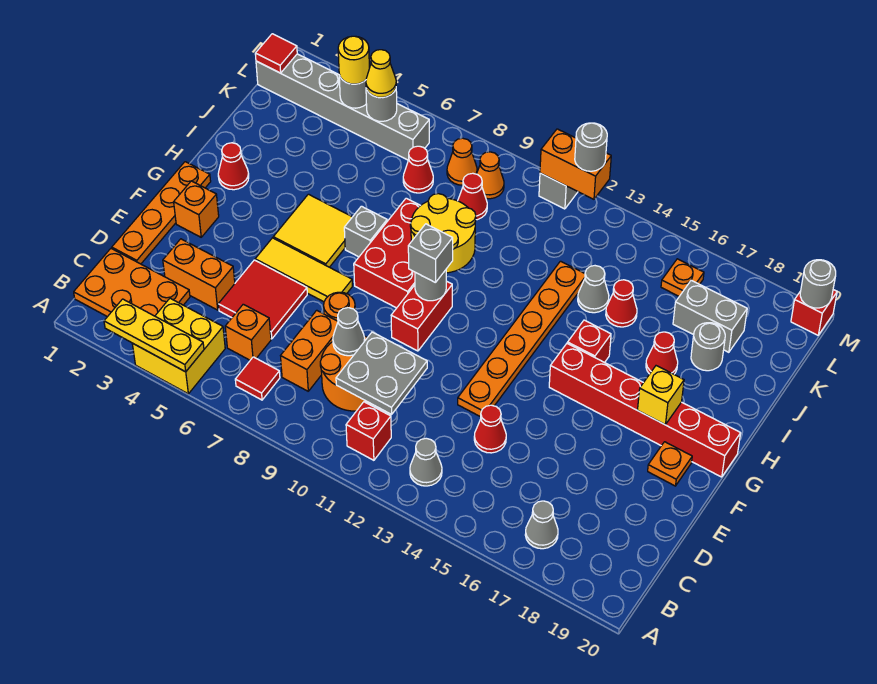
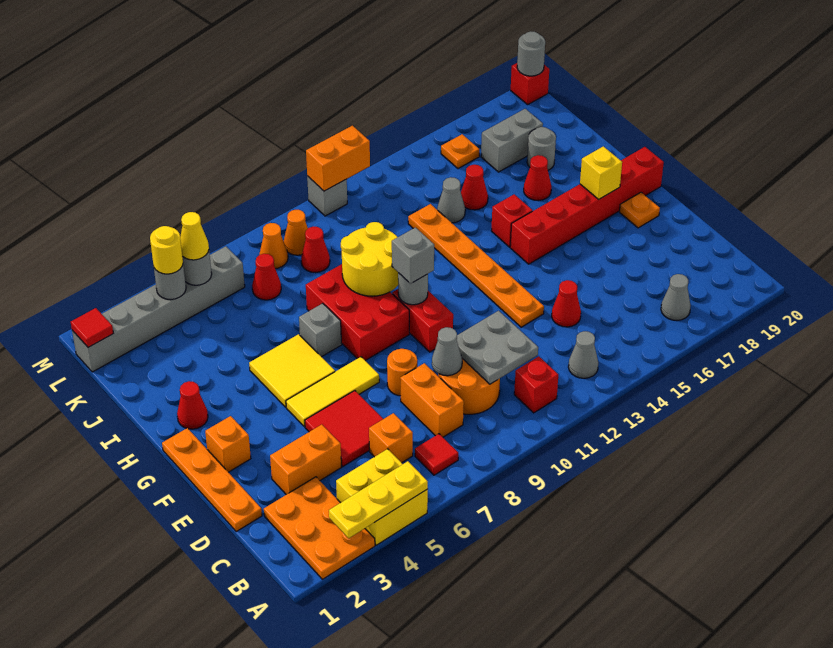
orange 2x3 plate [74,249,190,317] -> orange 2x3 plate turned to [264,477,375,579]
grey 1x1 round brick [575,123,607,171] -> none

